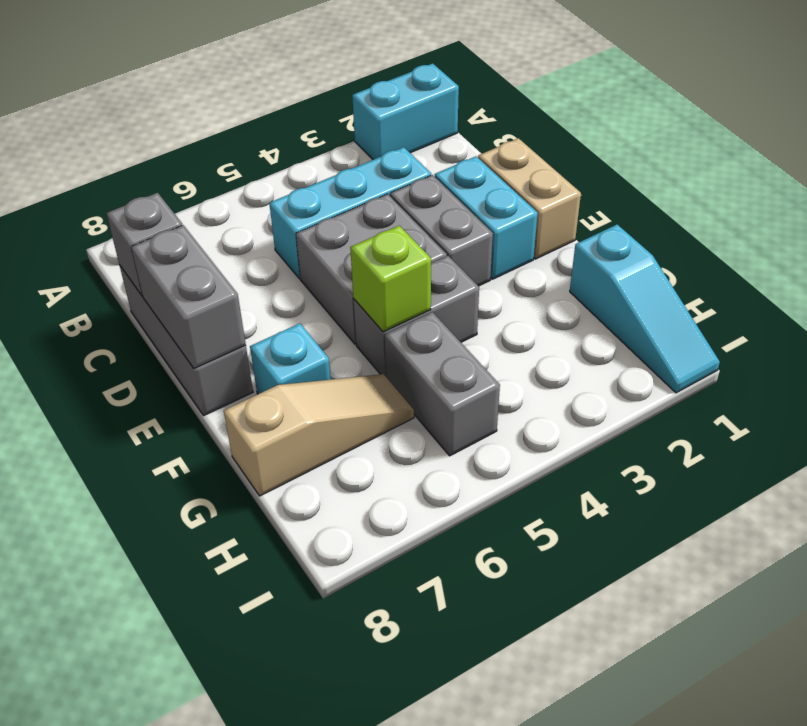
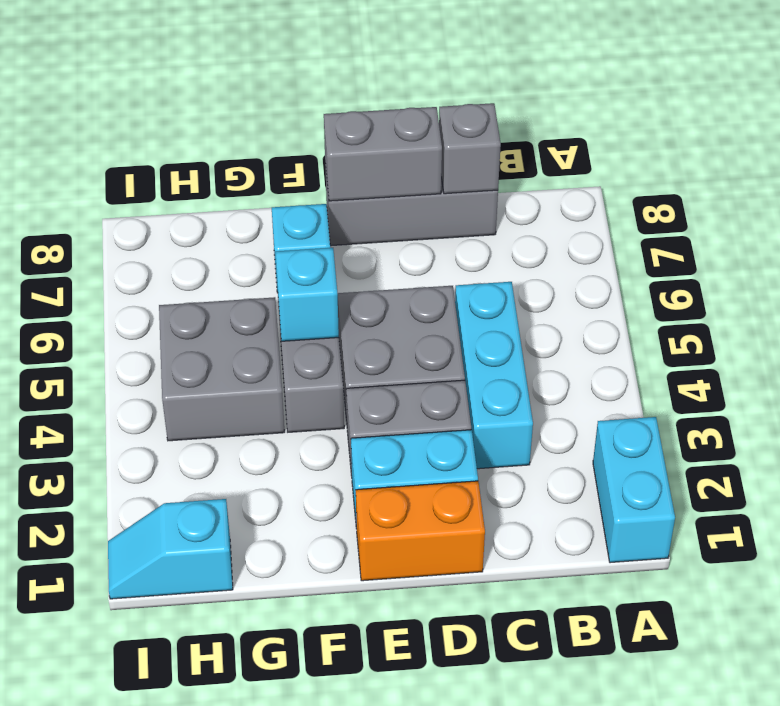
tan 1x2 brick [478,138,581,259] -> orange 1x2 brick [356,481,485,581]
lime 1x1 brick [350,225,431,332] -> cyan 1x1 brick [275,248,339,341]
cyan 1x3 slope [570,225,720,393] -> cyan 1x2 slope [108,499,233,599]
grey 1x2 brick [385,312,500,456] -> grey 2x2 brick [159,297,285,441]
tan 1x3 slope [224,374,414,496] -> none

